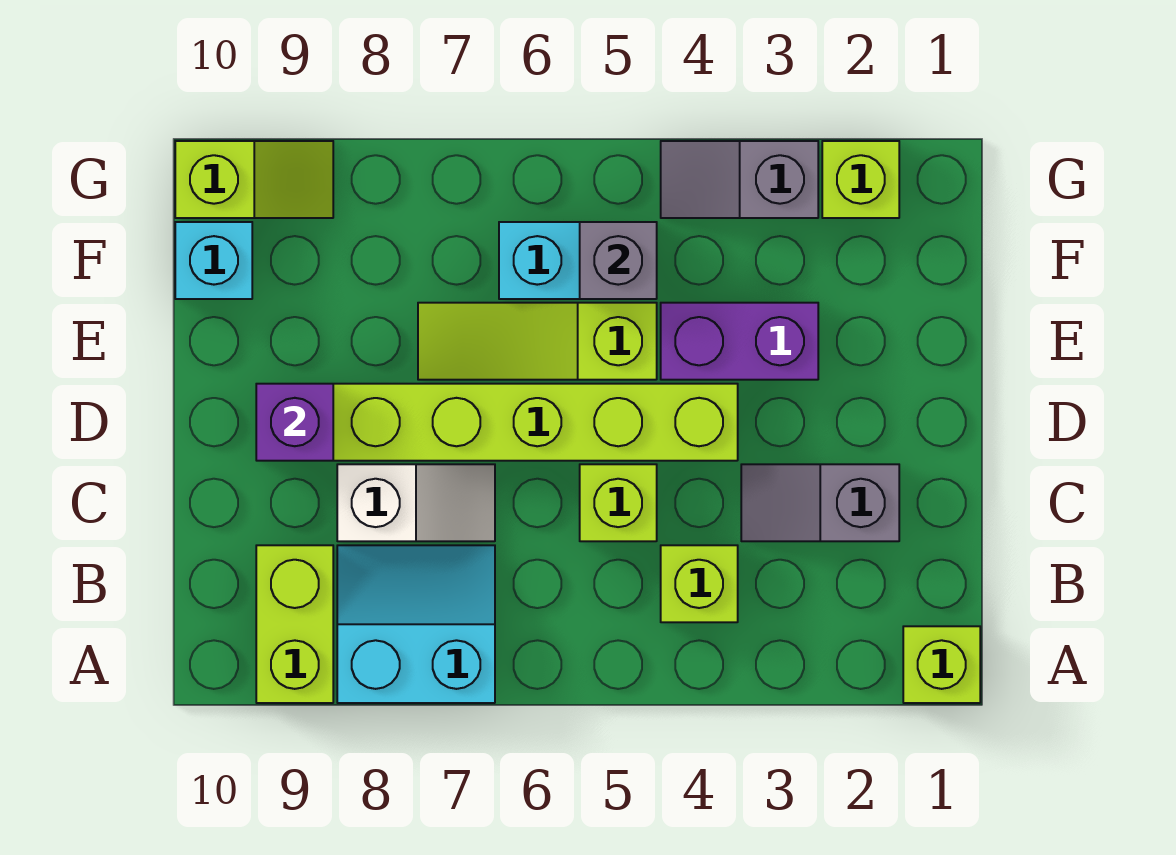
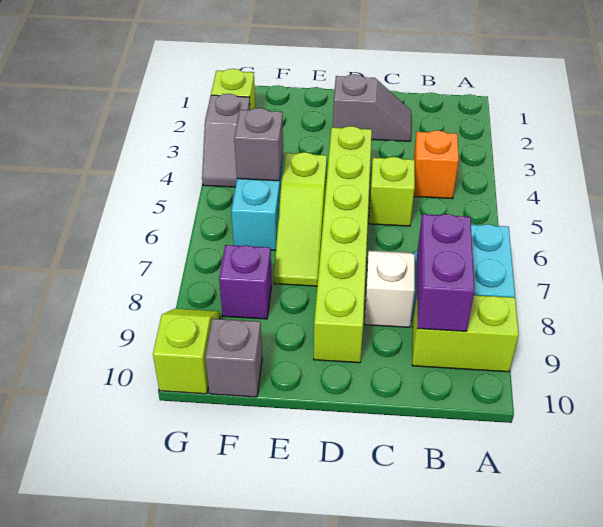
lime 1x1 brick [903,626,980,703] -> none
lime 1x1 brick [661,545,738,622] -> orange 1x1 brick [414,130,459,199]
grey 1x2 slope [741,464,899,541] -> grey 1x2 slope turned to [333,74,411,141]
purple 1x1 brick [256,384,333,461] -> purple 1x1 brick moved to [219,245,272,319]
purple 1x2 brick [661,303,818,380] -> purple 1x2 brick moved to [417,214,475,331]
cyan 1x1 brick [175,222,252,299] -> grey 1x1 brick [205,319,262,397]

